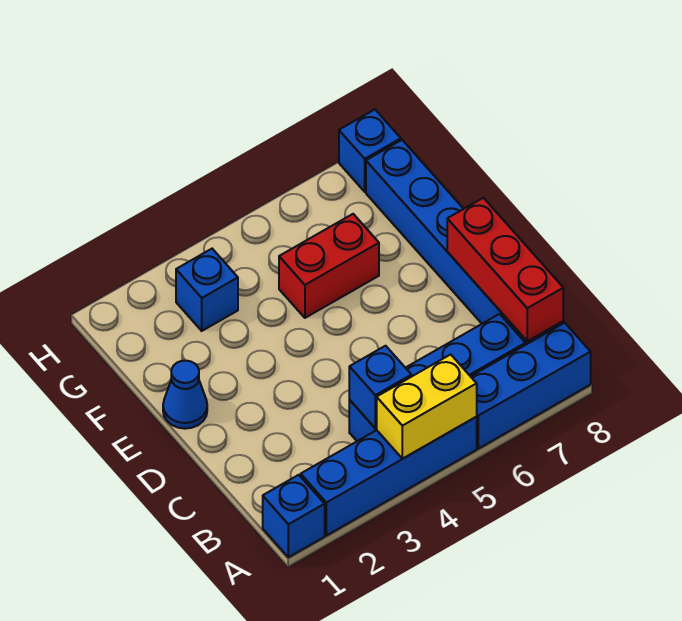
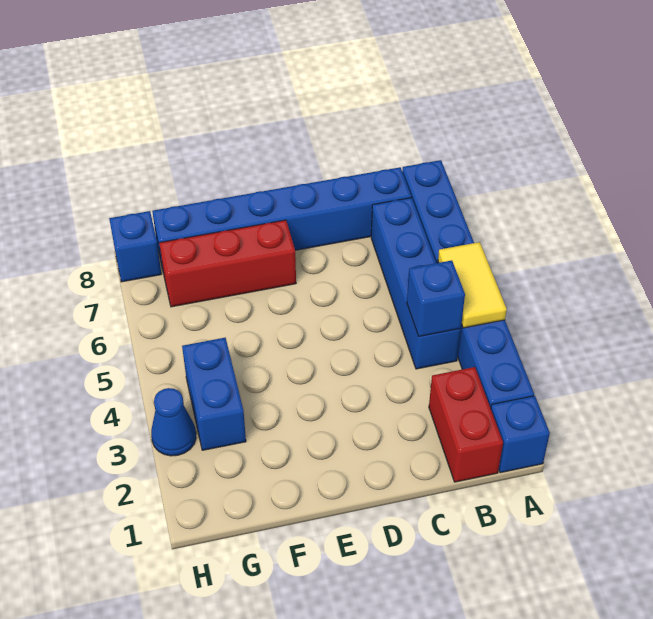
yellow 1x2 brick [377,354,477,459] -> yellow 1x2 tile [438,242,507,328]
red 1x3 brick [447,198,563,341] -> red 1x3 brick moved to [159,220,296,307]
blue 1x1 cone [163,361,207,429] -> blue 1x1 cone moved to [151,388,196,456]
red 1x2 brick [279,214,379,318] -> red 1x2 brick moved to [429,367,503,482]
blue 1x1 brick [176,249,238,331] -> blue 1x2 brick [182,338,246,450]

